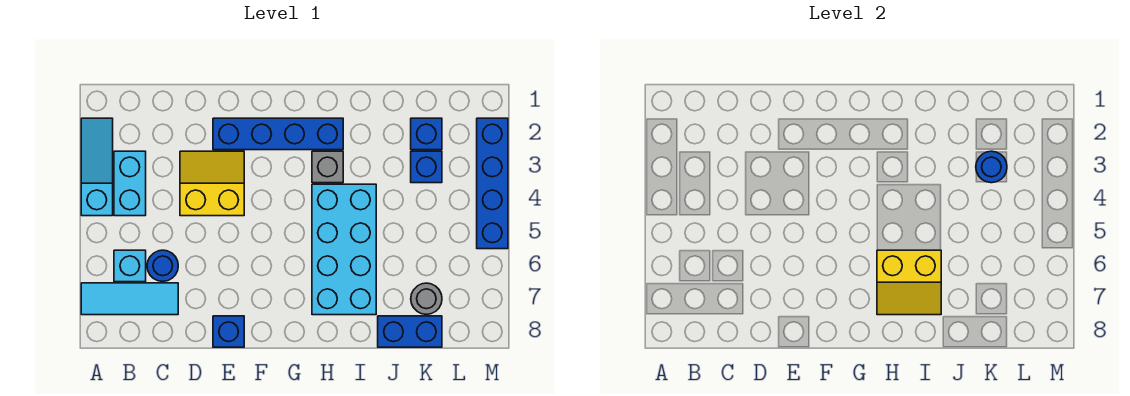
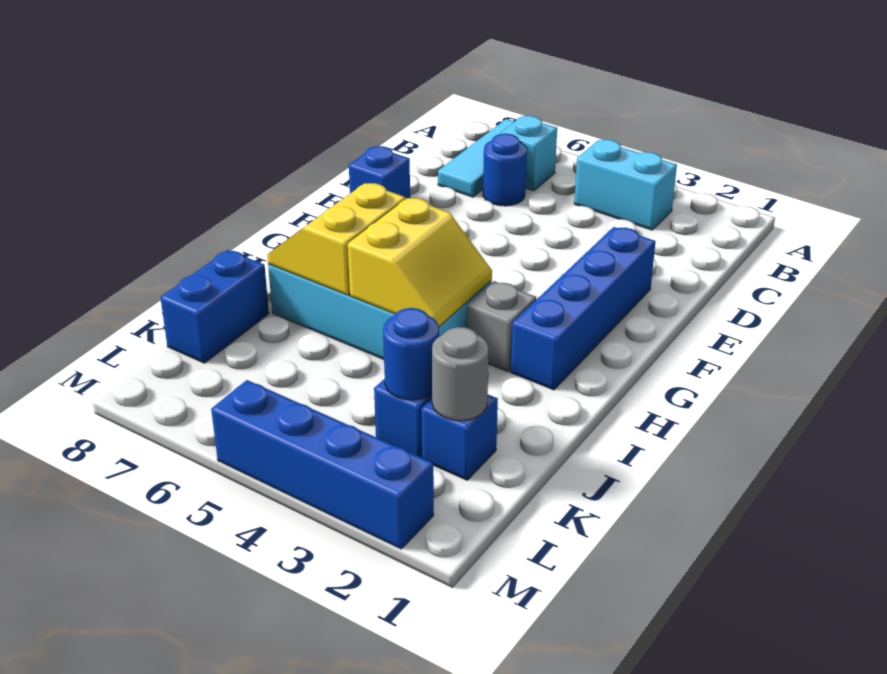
cyan 1x3 slope [81,118,113,216] -> none
yellow 2x2 slope [180,151,244,216] -> yellow 2x2 slope moved to [348,198,492,326]
grey 1x1 round brick [411,283,442,314] -> grey 1x1 round brick moved to [432,327,489,421]

